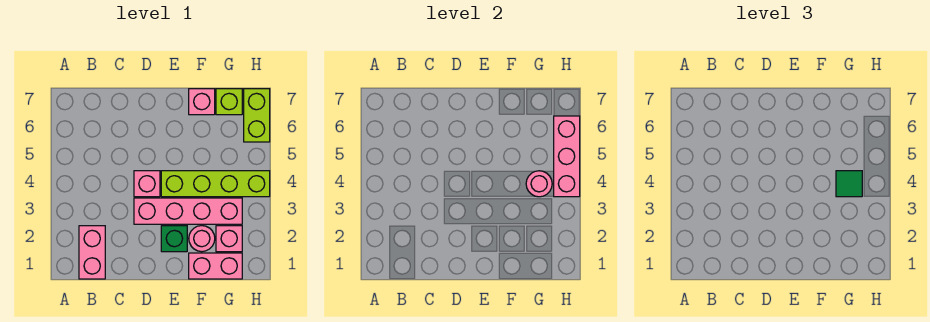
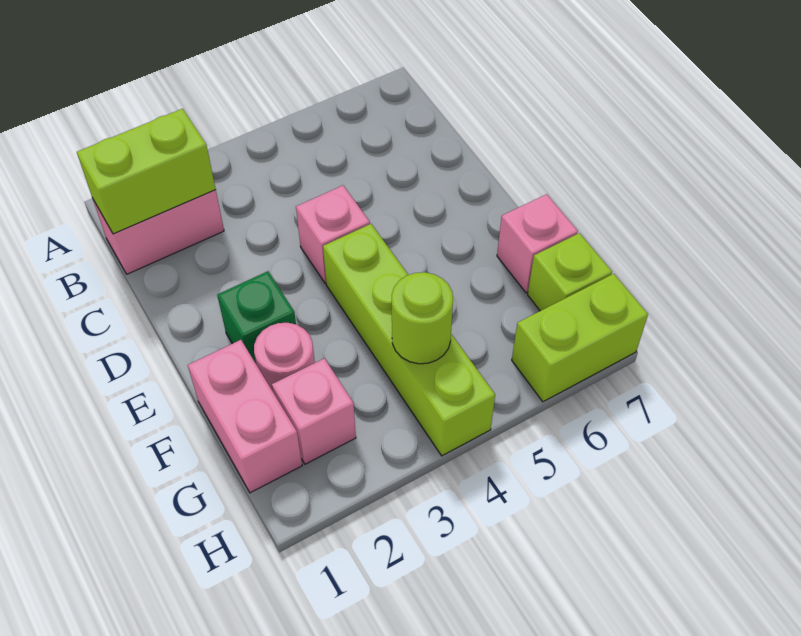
none -> lime 1x2 brick [77,109,216,234]
pink 1x4 brick [134,198,242,224] -> none
pink 1x1 round brick [526,171,552,197] -> lime 1x1 round brick [392,272,453,364]
green 1x1 tile [836,171,862,197] -> none
pink 1x3 brick [554,116,580,197] -> none

